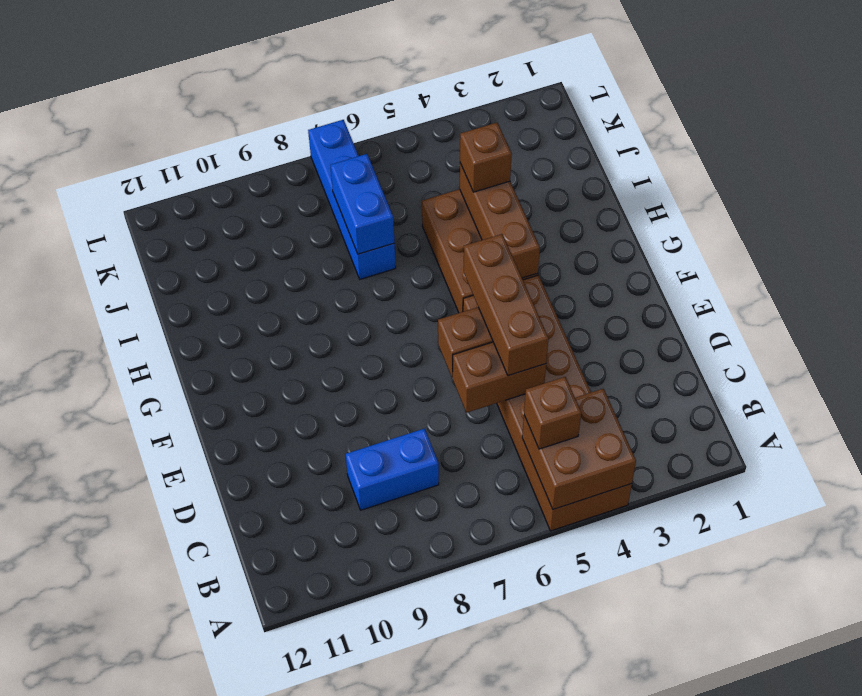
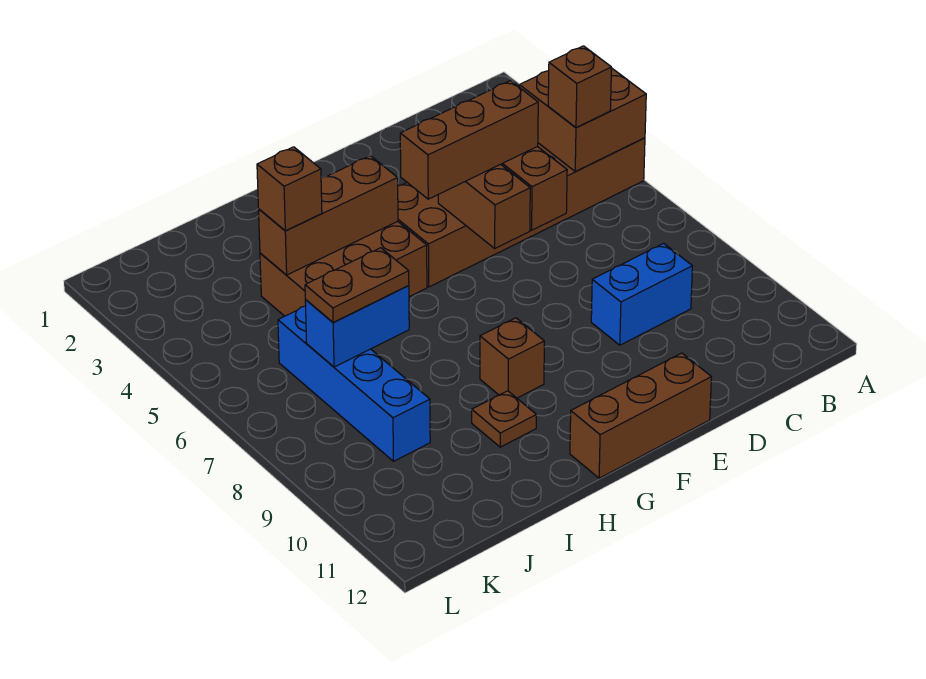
blue 1x2 brick [346,428,439,510] -> blue 1x2 brick turned to [591,243,692,345]
none -> brown 1x3 brick [570,353,711,478]
none -> brown 1x1 brick [480,318,544,398]
none -> brown 1x1 plate [472,391,536,447]
blue 1x4 brick [308,120,396,279] -> blue 1x4 brick turned to [278,306,430,461]
none -> brown 1x2 plate [305,248,409,322]

